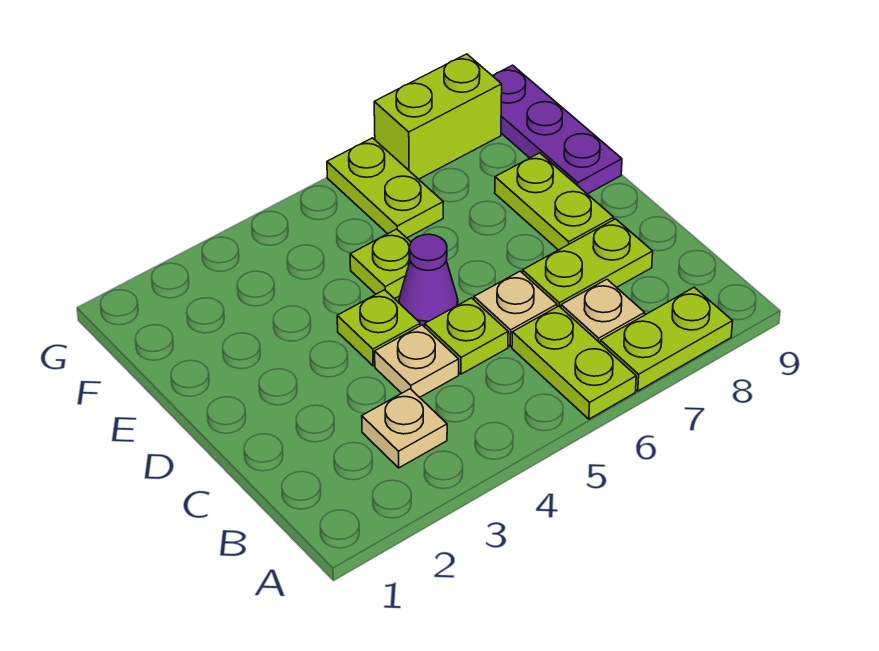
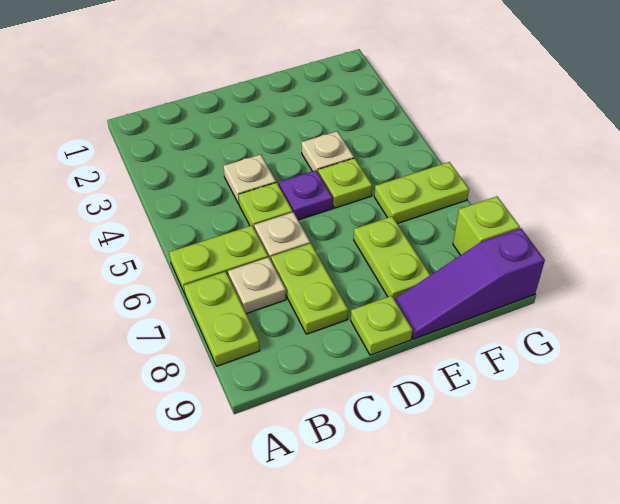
tan 1x1 plate [362,389,447,468] -> tan 1x1 plate moved to [301,131,354,172]
lime 1x1 plate [337,290,420,366] -> lime 1x1 plate moved to [351,296,413,355]
purple 1x1 cone [399,234,458,327] -> purple 1x1 plate [279,170,333,220]
lime 1x2 plate [495,153,614,250] -> lime 1x2 plate turned to [354,216,430,299]
purple 1x3 plate [493,65,622,194] -> purple 1x3 slope [395,228,545,339]
lime 1x2 brick [374,54,502,179] -> lime 1x1 brick [453,196,520,255]

